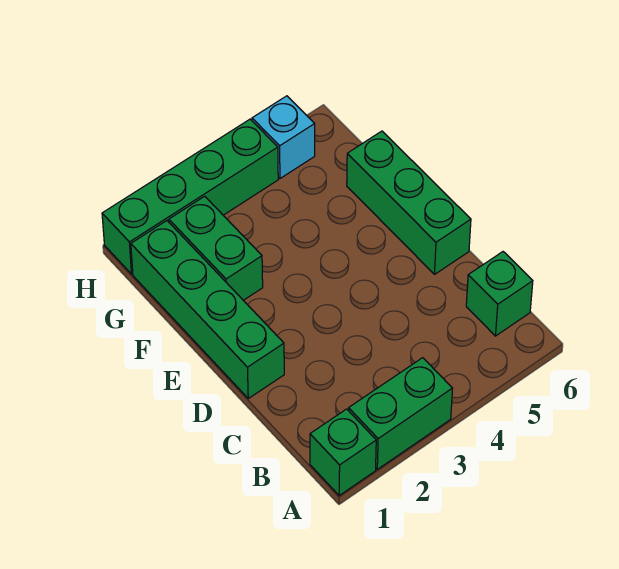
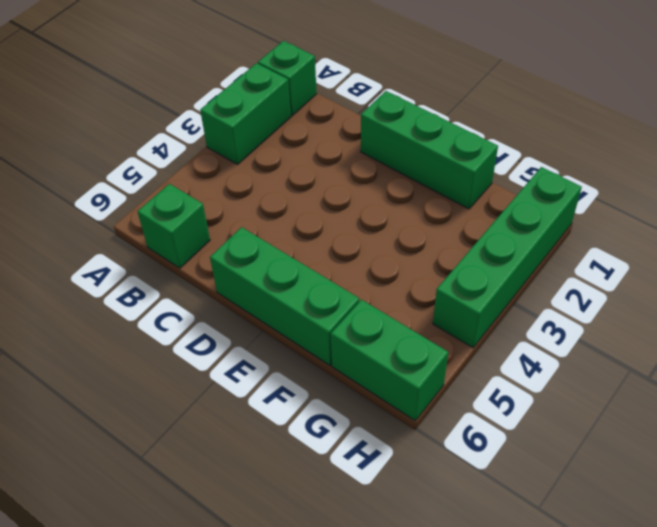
green 1x4 brick [131,221,284,398] -> green 1x3 brick [361,91,498,209]
green 1x2 brick [169,196,263,300] -> green 1x2 brick moved to [331,300,448,421]
cyan 1x1 brick [252,96,315,178] -> none

